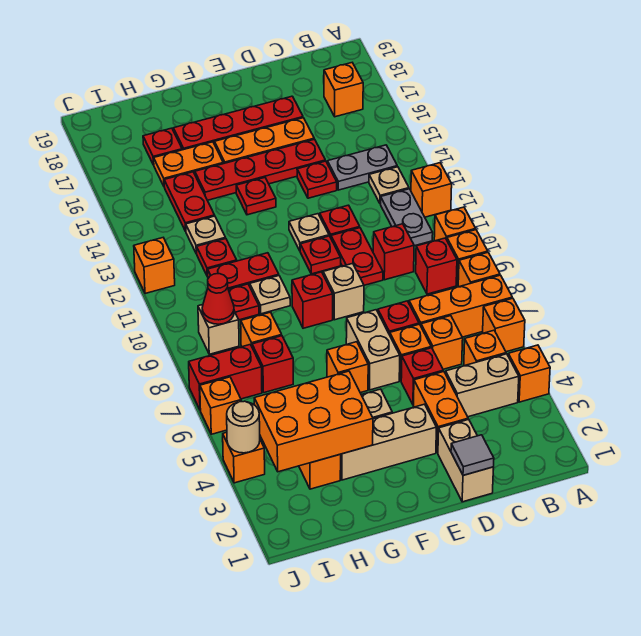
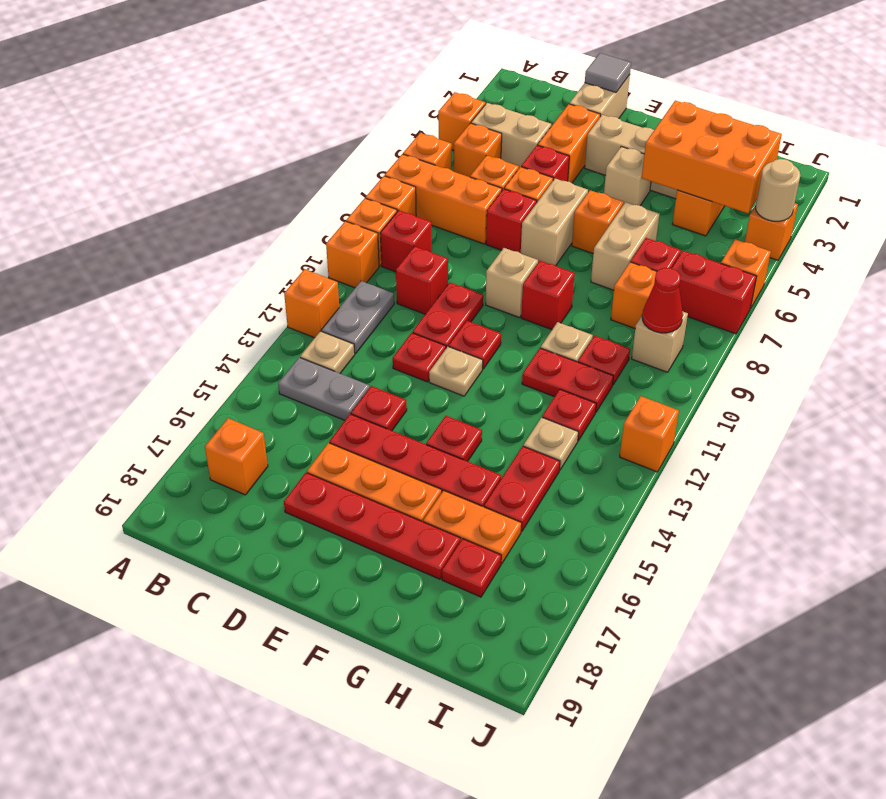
none -> tan 1x2 brick [591,202,660,290]

